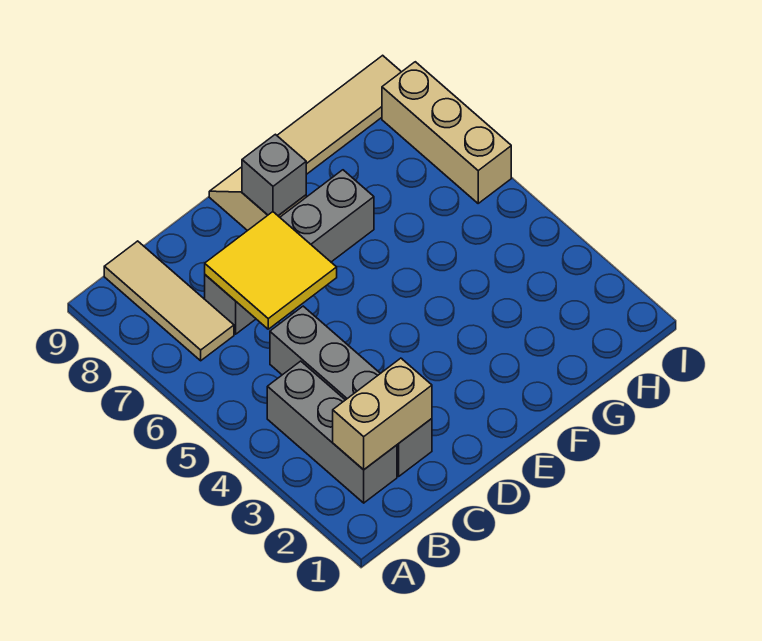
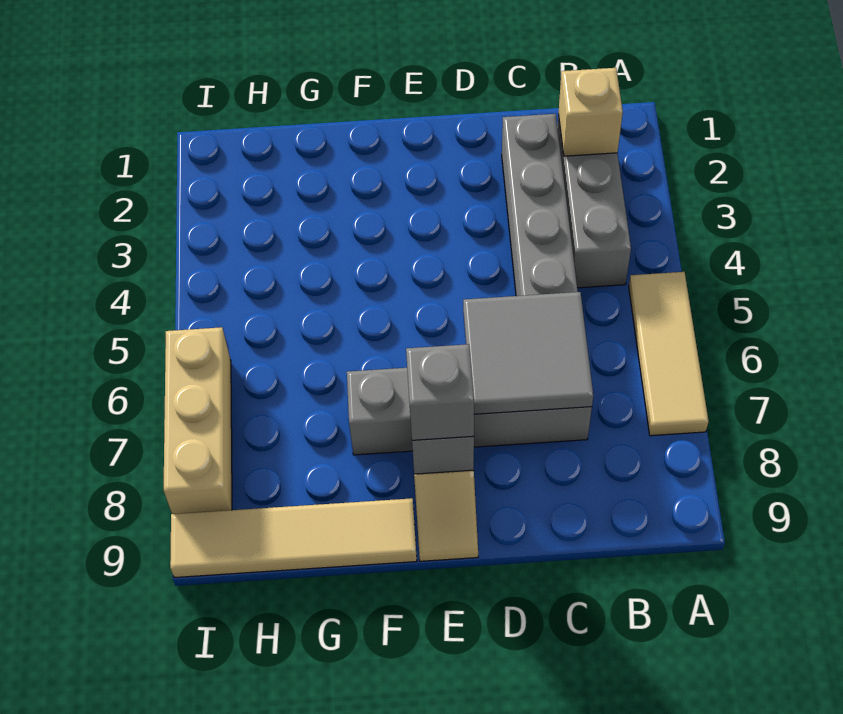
tan 1x2 brick [333,358,432,470] -> tan 1x1 brick [558,68,623,156]
tan 1x3 tile [104,241,234,361] -> tan 1x3 tile moved to [629,272,709,436]
yellow 2x2 tile [205,212,337,329] -> grey 2x2 tile [463,292,593,414]
none -> grey 1x1 brick [406,344,474,440]

